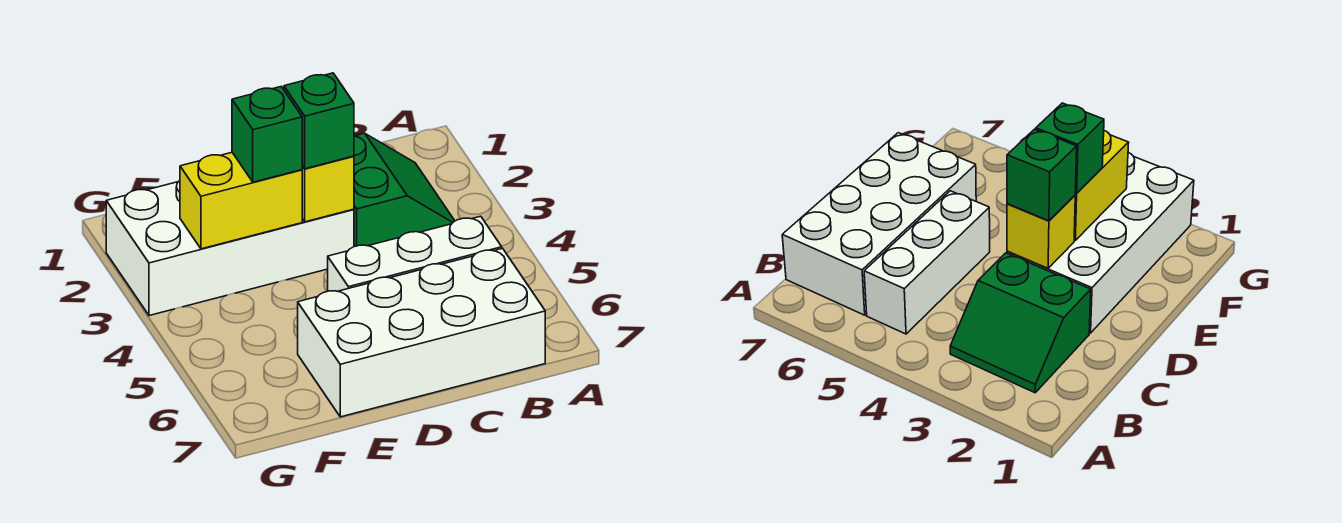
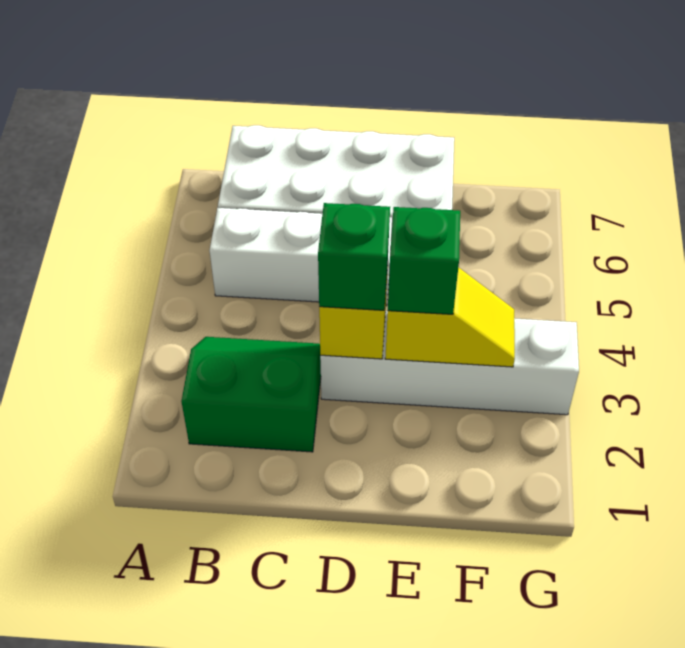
green 2x2 slope [354,133,455,247] -> green 2x2 slope turned to [181,337,321,452]
white 2x4 brick [106,181,354,316] -> white 1x4 brick [320,311,579,415]
yellow 1x2 brick [180,152,302,249] -> yellow 1x2 slope [385,267,515,367]

